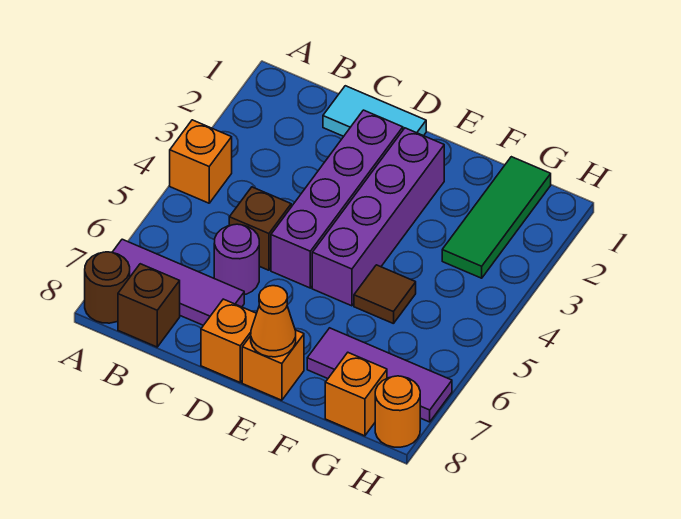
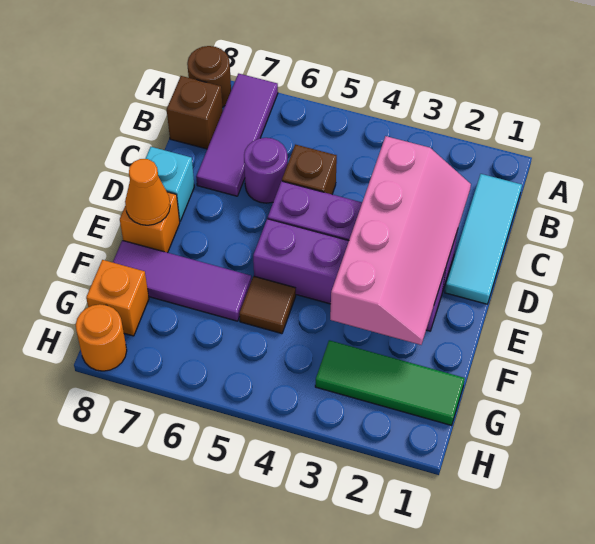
orange 1x1 brick [170,120,232,203] -> none
cyan 1x2 tile [323,86,426,136] -> cyan 1x3 tile [445,174,522,304]
none -> pink 2x4 slope [330,136,471,345]
orange 1x1 brick [201,299,256,382] -> cyan 1x1 brick [145,147,194,221]
purple 1x3 tile [307,328,452,422] -> purple 1x3 tile turned to [113,240,251,321]

